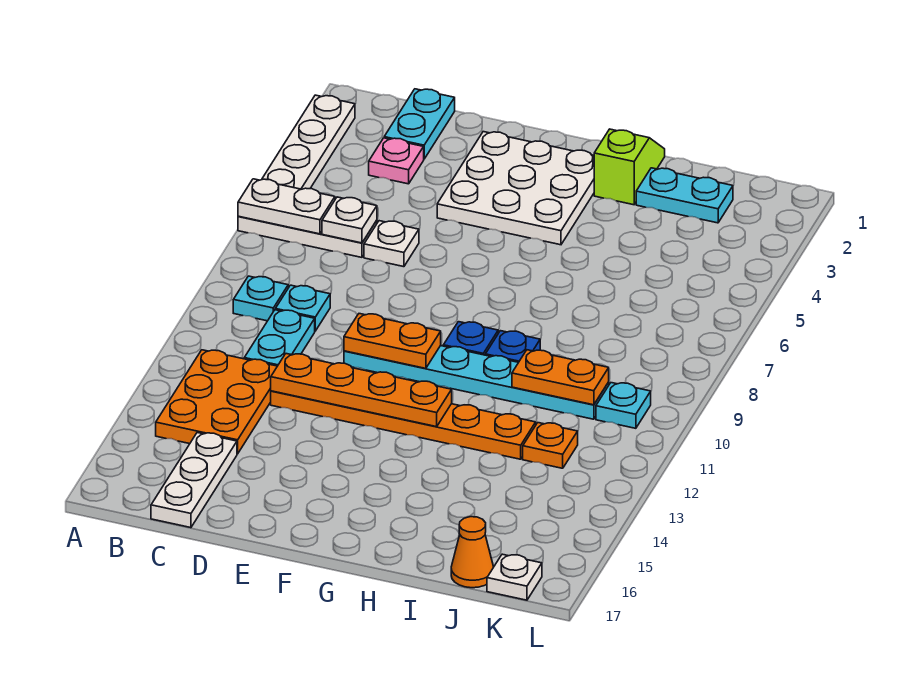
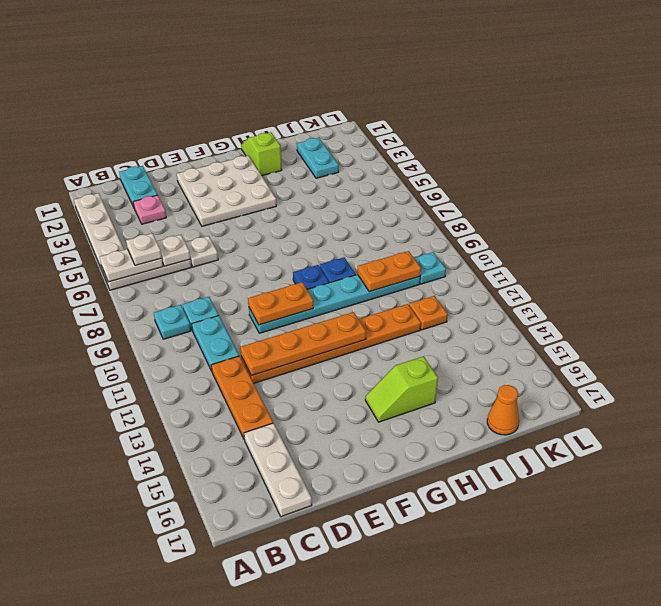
orange 2x3 plate [156,350,277,454] -> orange 1x3 plate [211,356,273,439]
none -> lime 1x2 slope [365,356,438,422]
cyan 1x2 plate [636,168,733,223] -> cyan 1x2 plate turned to [297,138,339,178]
white 1x1 plate [487,554,542,600] -> white 1x1 plate moved to [126,233,162,265]

